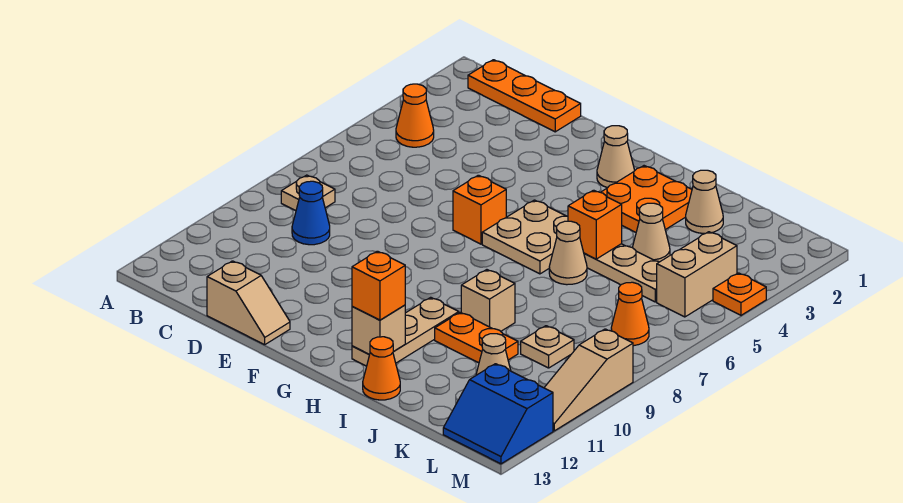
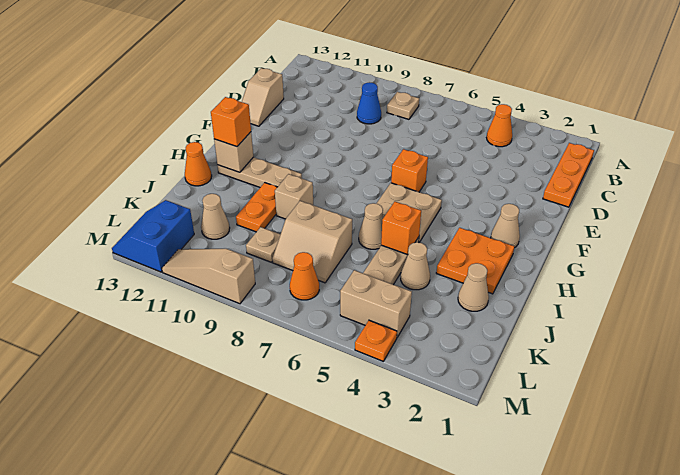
none -> tan 2x2 slope [273,201,352,283]

